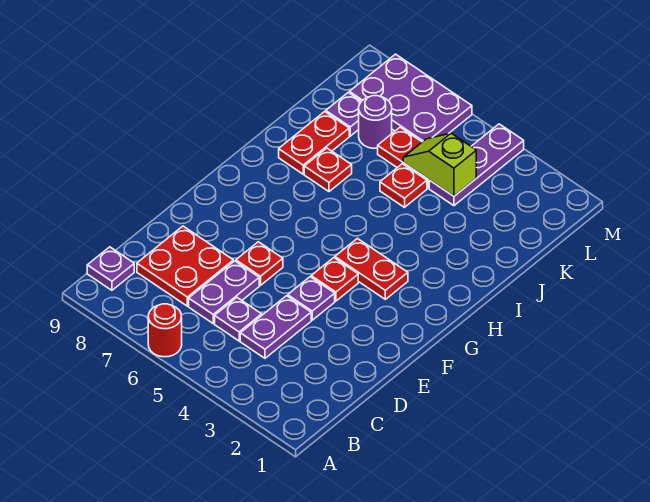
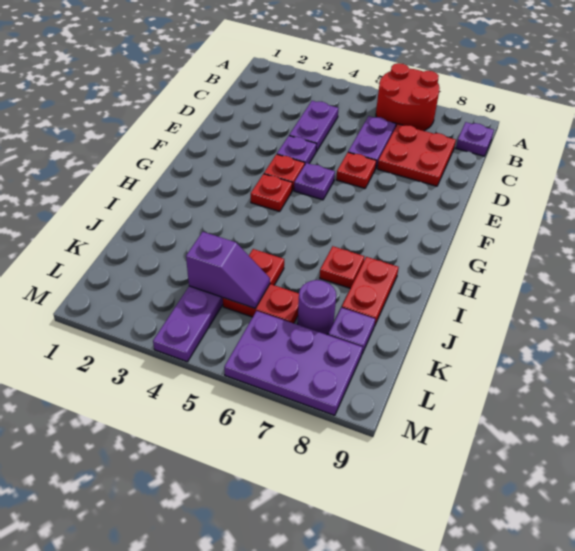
red 1x1 round brick [148,304,182,357] -> red 2x2 round brick [376,63,440,131]
purple 1x1 plate [215,298,262,341] -> purple 1x1 plate moved to [294,163,335,200]
red 1x2 plate [335,238,408,299] -> red 1x1 plate [251,174,292,212]
lime 1x2 slope [403,133,476,196] -> purple 1x2 slope [186,232,270,308]

